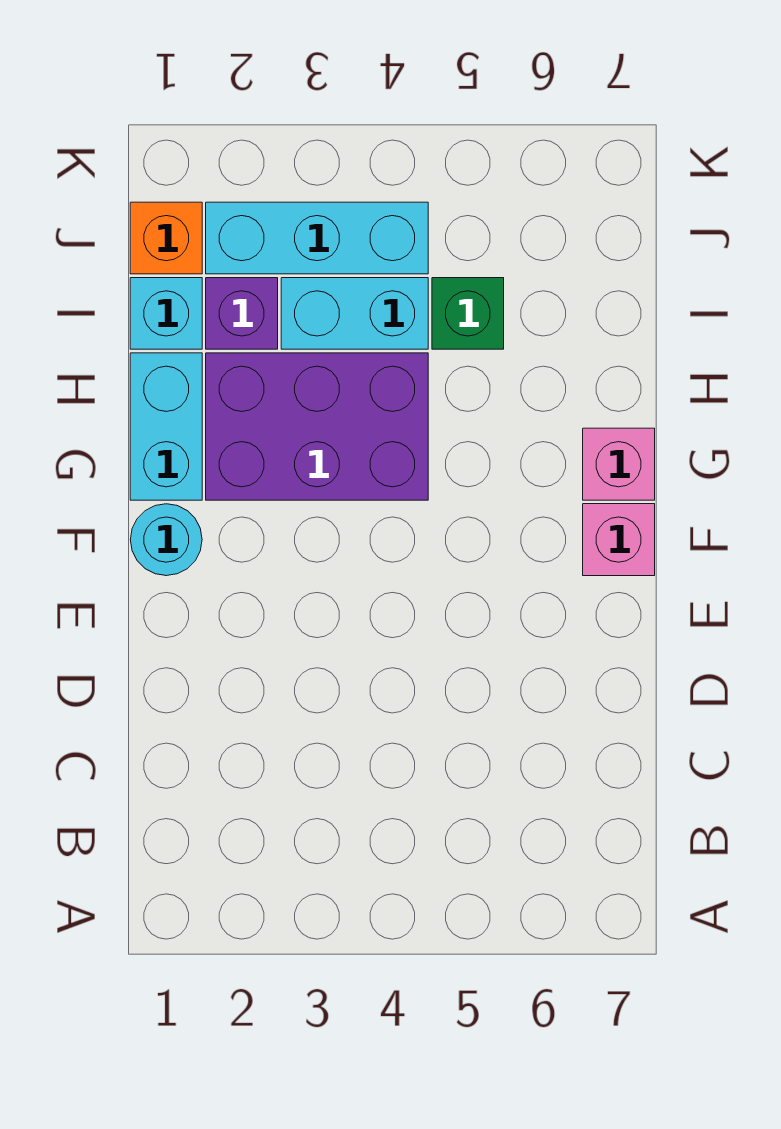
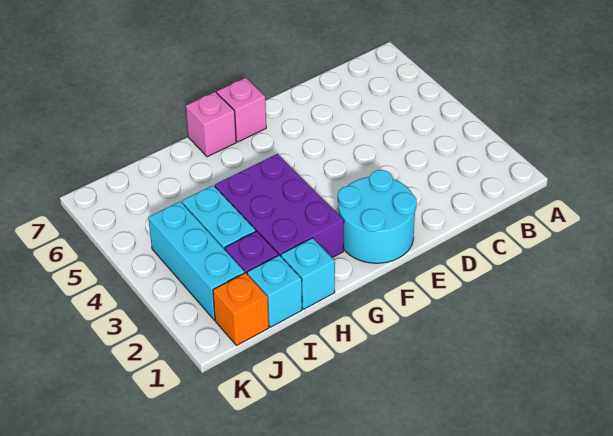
cyan 1x1 round brick [130,504,202,576] -> cyan 2x2 round brick [338,170,417,263]
cyan 1x2 brick [130,353,202,500] -> cyan 1x1 brick [281,238,335,309]
green 1x1 brick [432,278,504,349] -> none

